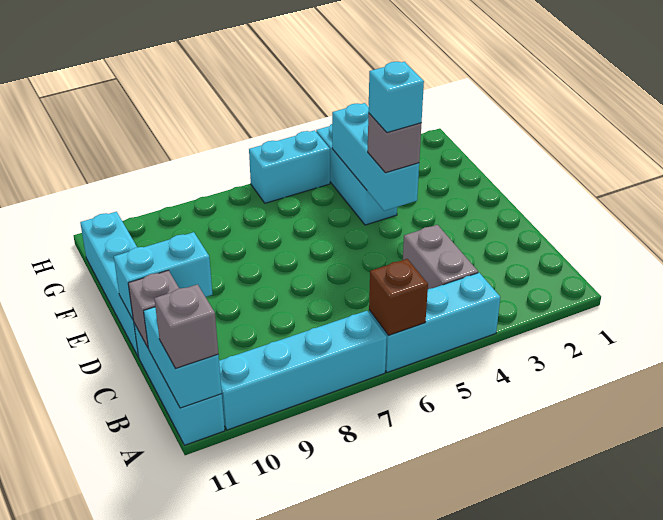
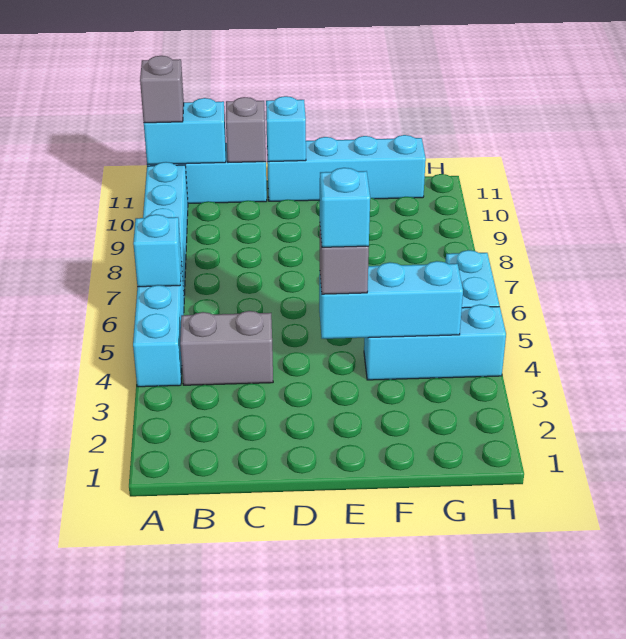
brown 1x1 brick [369,259,428,335] -> cyan 1x1 brick [133,214,181,287]
cyan 1x2 brick [114,232,212,319] -> cyan 1x1 brick [266,96,306,162]

